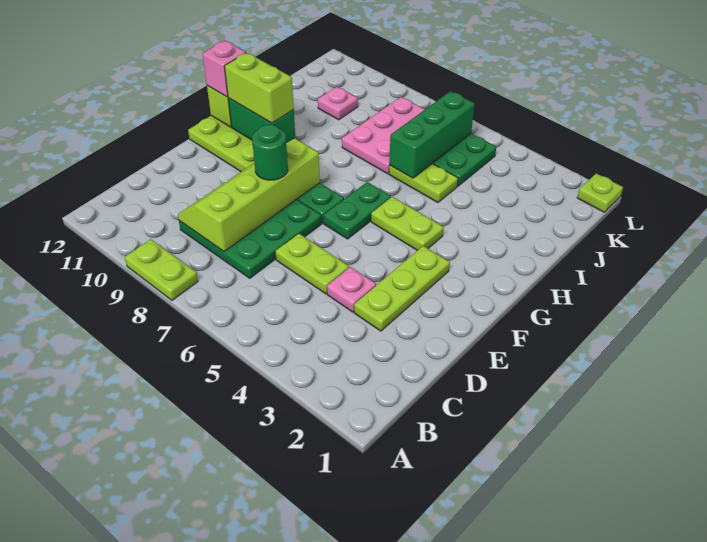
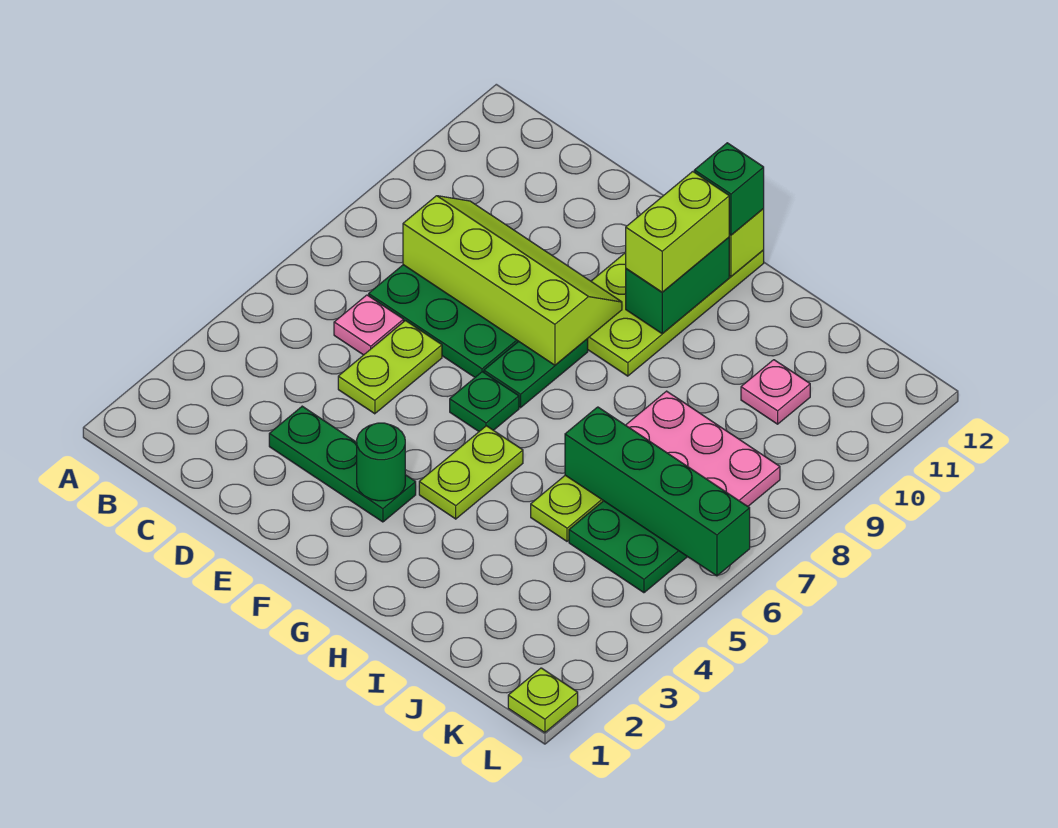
lime 1x2 plate [125,239,198,300] -> none
lime 1x3 plate [354,246,450,331] -> green 1x3 plate [269,406,416,522]
pink 1x1 plate [327,267,376,312] -> pink 1x1 plate moved to [334,295,404,355]
green 1x1 round brick [252,124,288,180] -> green 1x1 round brick moved to [357,423,405,501]
green 1x2 plate [324,182,391,239] -> green 1x1 plate [450,372,519,431]
pink 1x1 brick [203,41,246,97] -> green 1x1 brick [694,143,764,235]
green 1x3 brick [389,91,475,178] -> green 1x4 brick [565,407,750,576]

